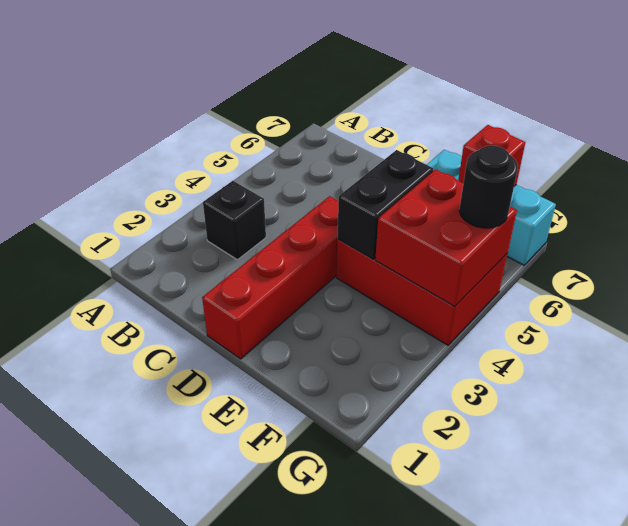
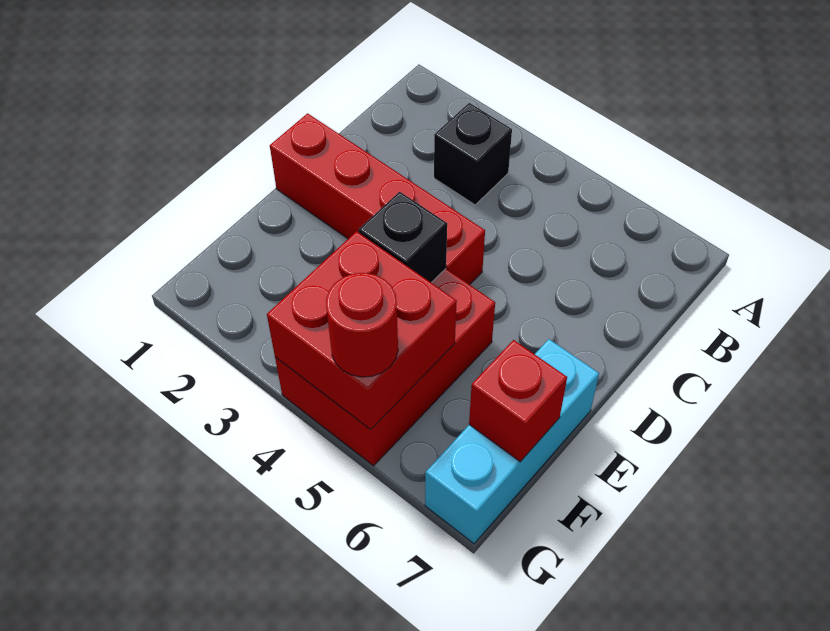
black 1x2 brick [338,150,433,259] -> black 1x1 brick [359,192,447,283]
black 1x1 round brick [459,146,518,228] -> red 1x1 round brick [326,273,398,377]

